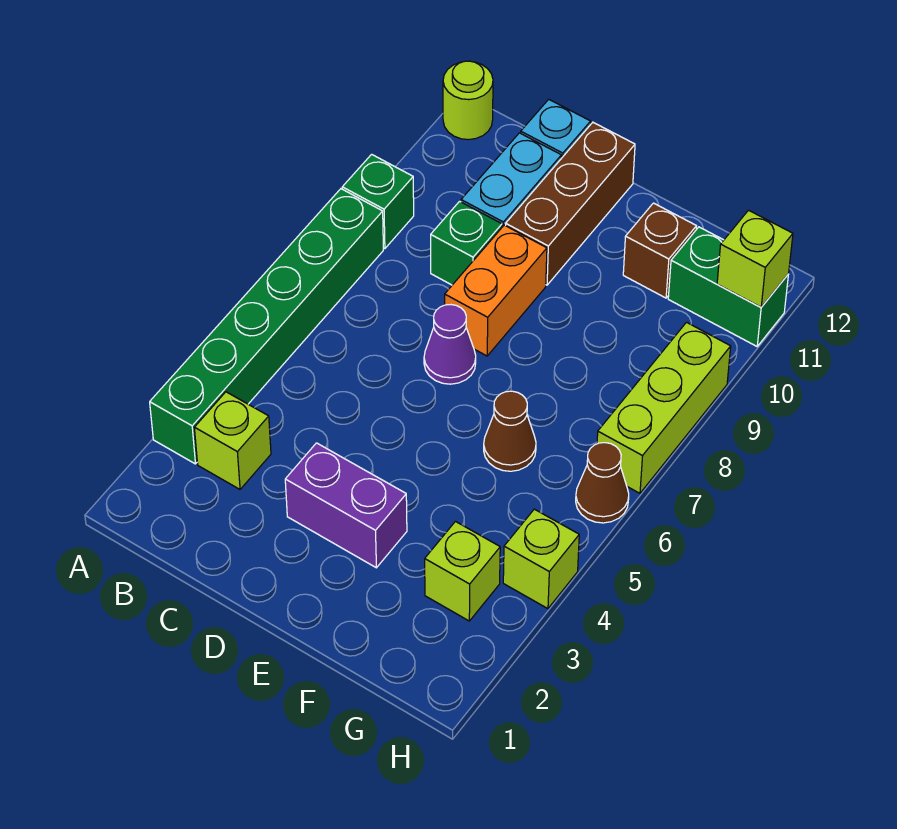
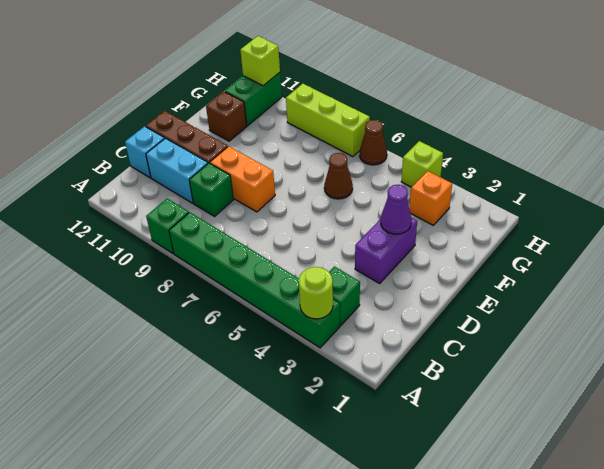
lime 1x1 round brick [443,61,493,140] -> lime 1x1 round brick moved to [299,267,333,319]
lime 1x1 brick [194,392,271,489] -> green 1x1 brick [329,267,360,326]
purple 1x1 cone [424,305,476,384] -> purple 1x1 cone moved to [381,185,412,234]
lime 1x1 brick [425,522,500,621] -> orange 1x1 brick [409,171,452,225]

